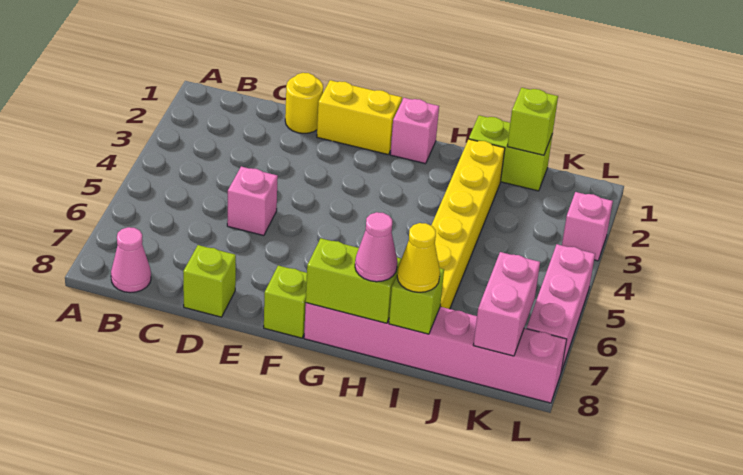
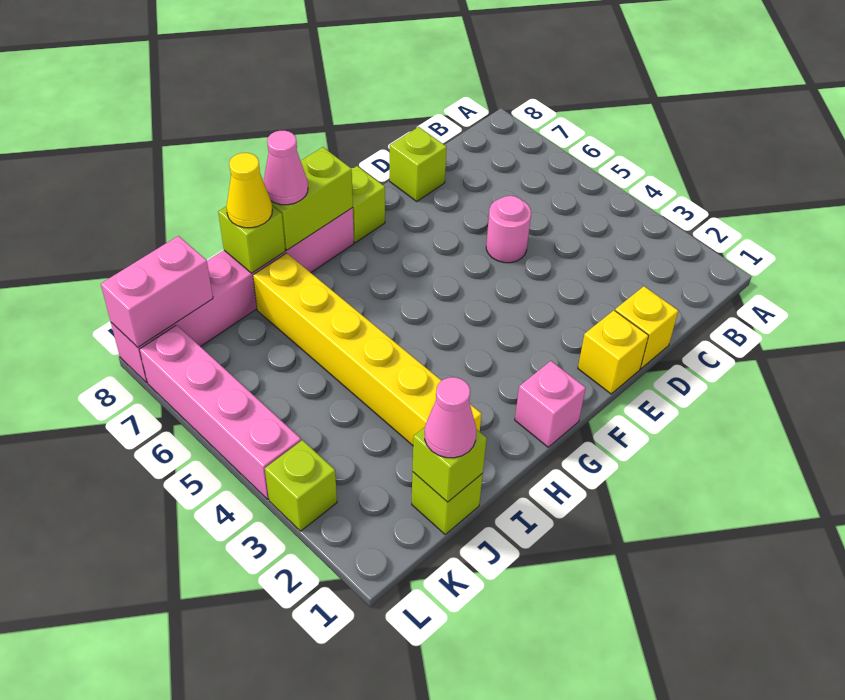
pink 1x1 cone [111,227,151,293] -> pink 1x1 cone moved to [425,377,476,458]
yellow 1x1 round brick [285,73,323,133] -> yellow 1x1 brick [615,286,678,369]
pink 1x1 brick [227,167,278,236] -> pink 1x1 round brick [486,196,531,263]
yellow 1x2 brick [317,80,402,155] -> yellow 1x1 brick [578,310,648,394]
lime 1x2 brick [469,115,552,191] -> lime 1x1 brick [412,472,483,534]
pink 1x2 brick [474,252,540,356] -> pink 1x2 brick turned to [101,236,213,347]
pink 1x1 brick [562,192,613,261] -> lime 1x1 brick [265,440,337,531]
pink 1x3 brick [527,244,595,372] -> pink 1x4 brick [139,325,301,499]

